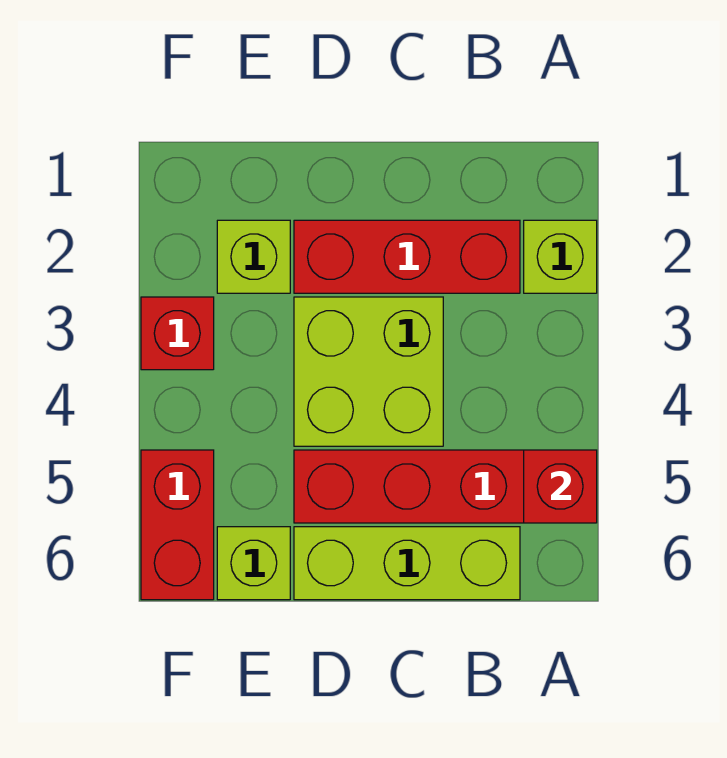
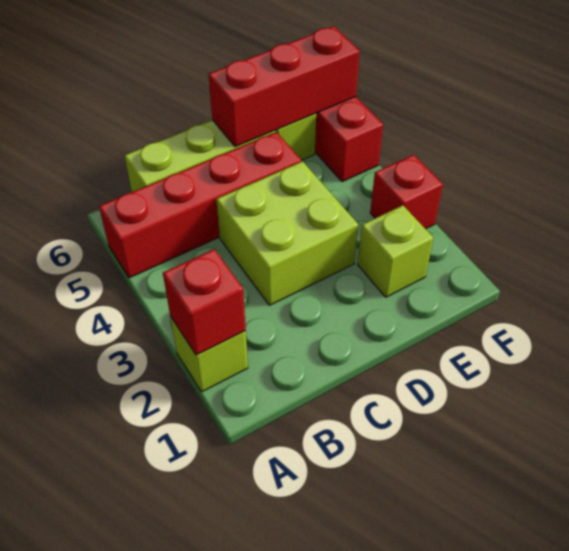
red 1x1 brick [524,450,597,523] -> red 1x1 brick moved to [163,249,246,355]
red 1x3 brick [294,220,520,293] -> red 1x3 brick moved to [208,26,360,147]

